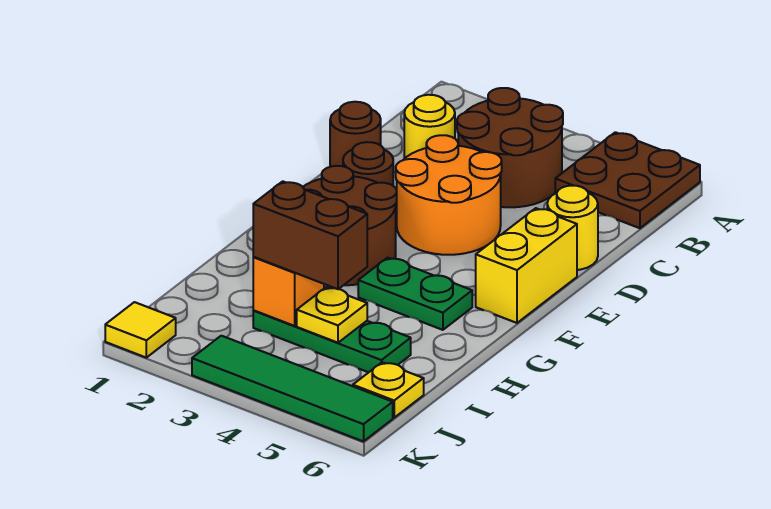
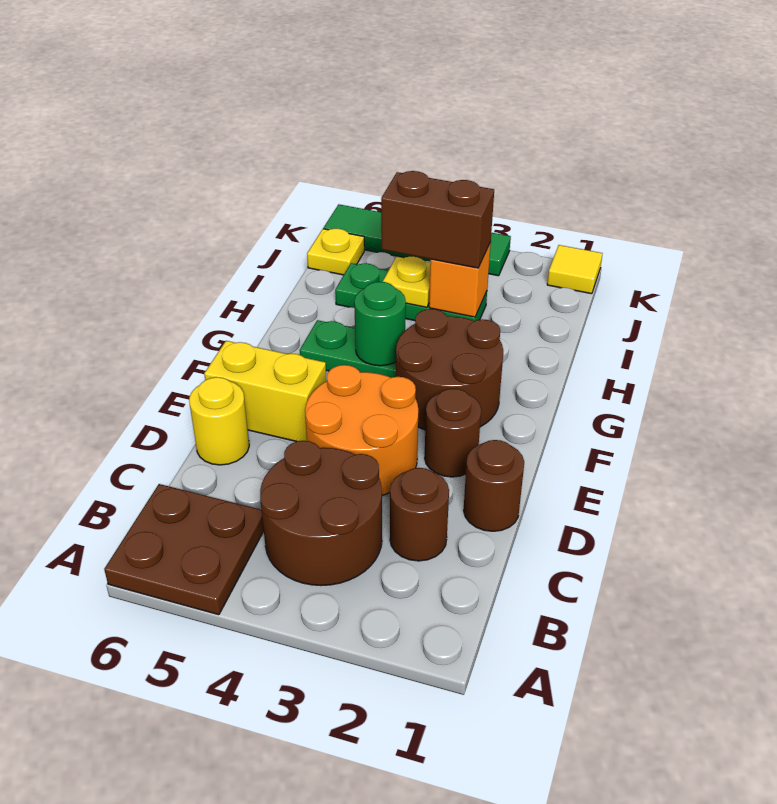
yellow 1x1 round brick [404,95,455,159] -> brown 1x1 round brick [390,468,449,561]
yellow 1x2 brick [476,208,577,323] -> yellow 1x2 brick turned to [204,341,327,442]
none -> green 1x1 round brick [354,282,406,366]

